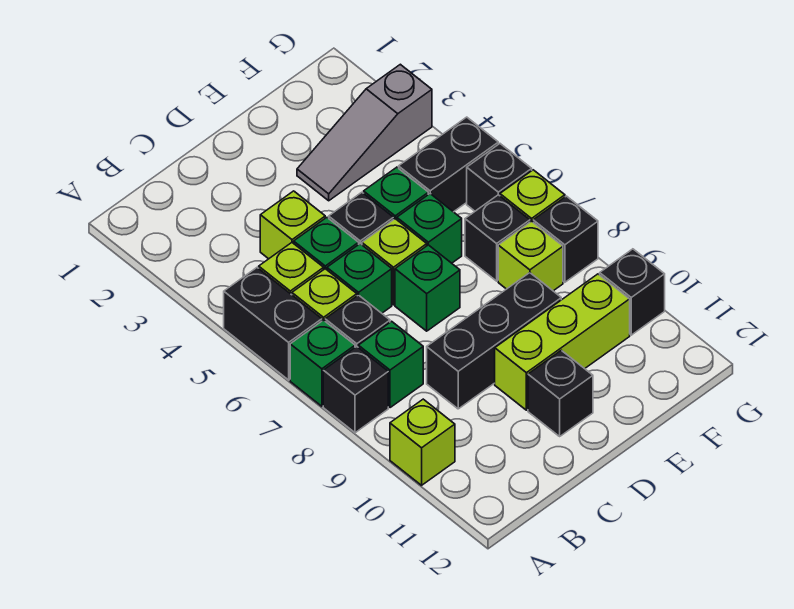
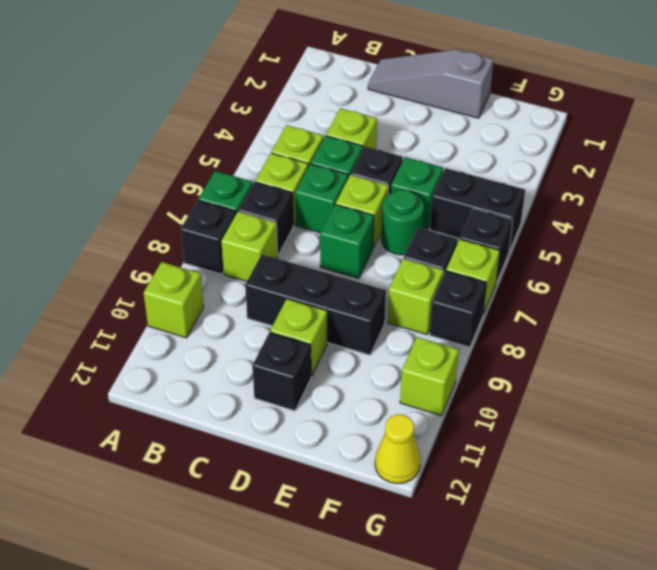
black 1x2 brick [224,268,322,380] -> none
green 1x1 brick [358,321,423,408] -> lime 1x1 brick [221,212,278,282]
lime 1x3 brick [495,274,630,410] -> lime 1x1 brick [270,299,327,376]
grey 1x3 slope [297,64,432,201] -> grey 1x3 slope moved to [368,50,494,118]
green 1x1 brick [397,194,462,263] -> green 1x1 round brick [381,190,424,255]
black 1x1 brick [600,249,665,335] -> lime 1x1 brick [400,337,459,416]
none -> yellow 1x1 cone [375,414,421,484]

